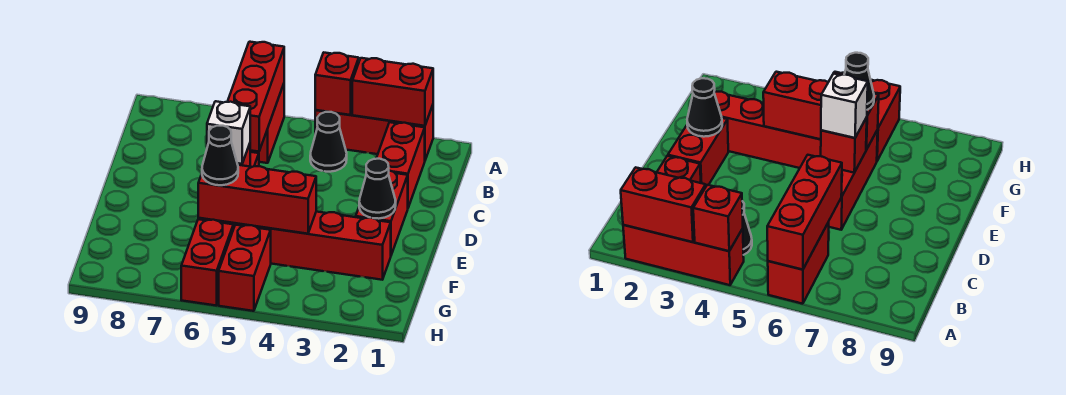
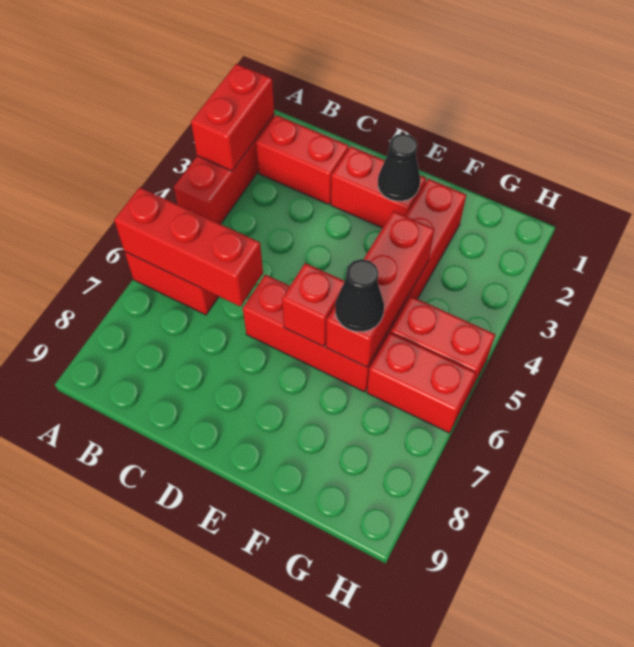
red 1x1 brick [315,53,359,115] -> none
black 1x1 cone [310,112,347,172] -> none
white 1x1 brick [207,101,250,164] -> none

